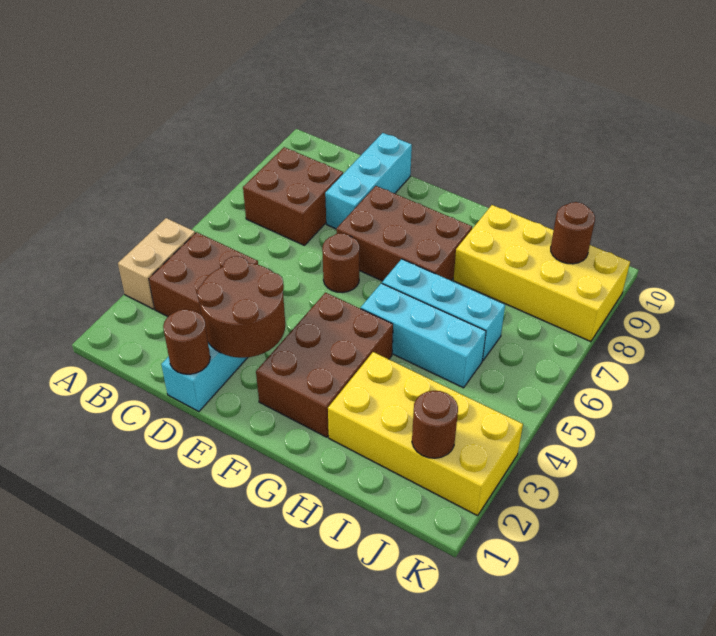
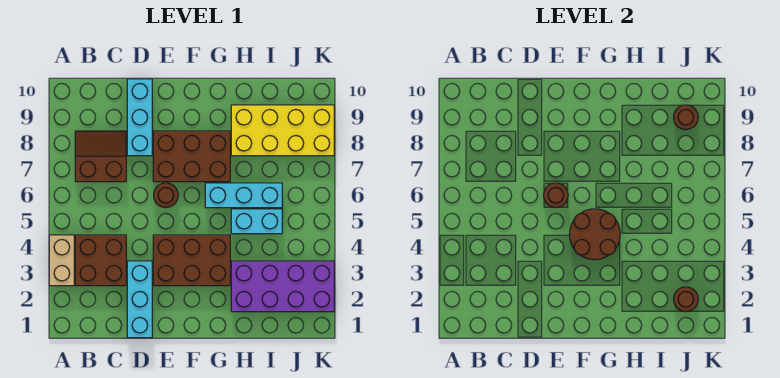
brown 2x2 brick [243,147,343,245] -> brown 2x2 slope [75,131,126,182]
brown 1x1 round brick [163,309,210,374] -> brown 1x1 round brick moved to [544,183,568,208]
brown 2x2 round brick [197,256,285,358] -> brown 2x2 round brick moved to [570,209,620,260]
brown 2x3 brick [256,293,393,437] -> brown 2x3 brick turned to [153,235,230,286]
cyan 1x3 brick [361,283,486,388] -> cyan 1x2 brick [231,209,282,234]
yellow 2x4 brick [328,352,523,516] -> purple 2x4 brick [231,261,334,312]

